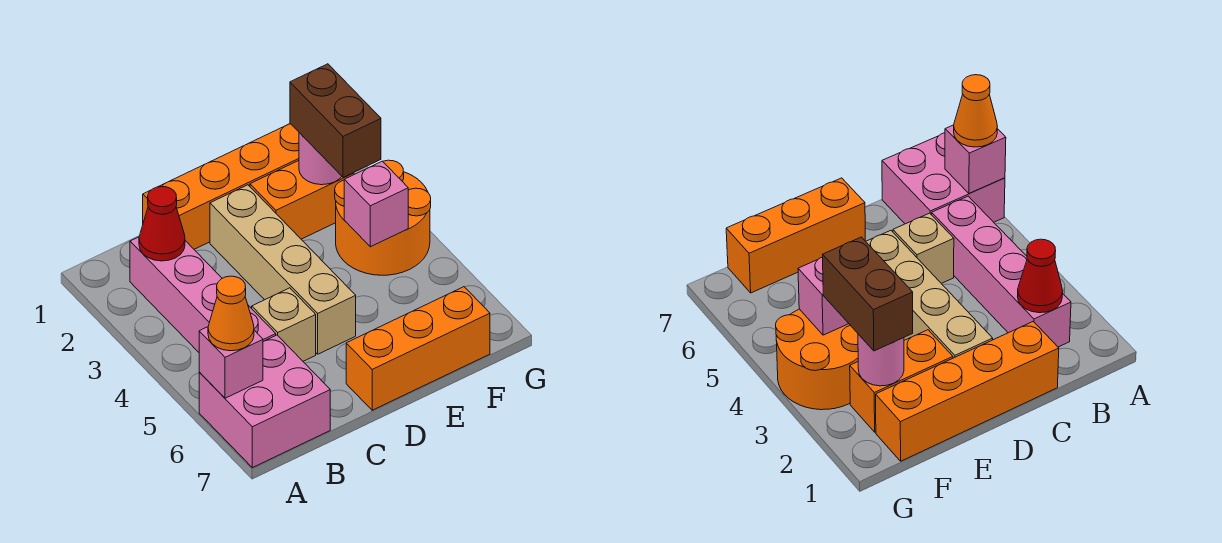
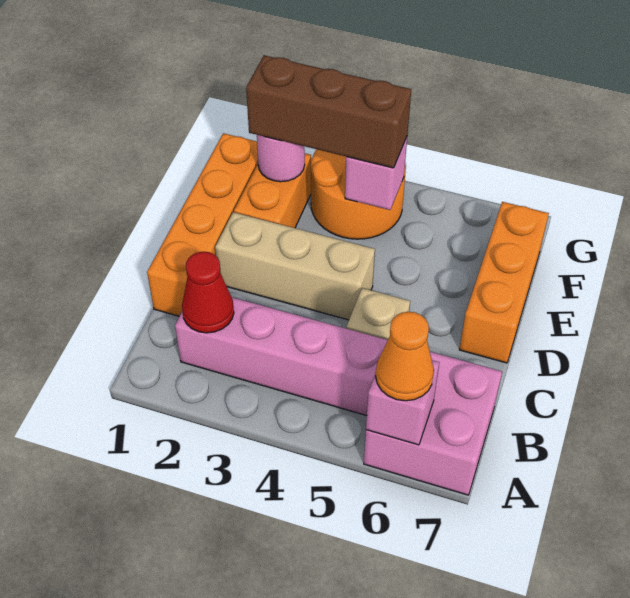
tan 1x4 brick [210,185,356,354] -> tan 1x3 brick [215,212,375,320]
brown 1x2 brick [290,64,381,177] -> brown 1x3 brick [246,55,411,168]

